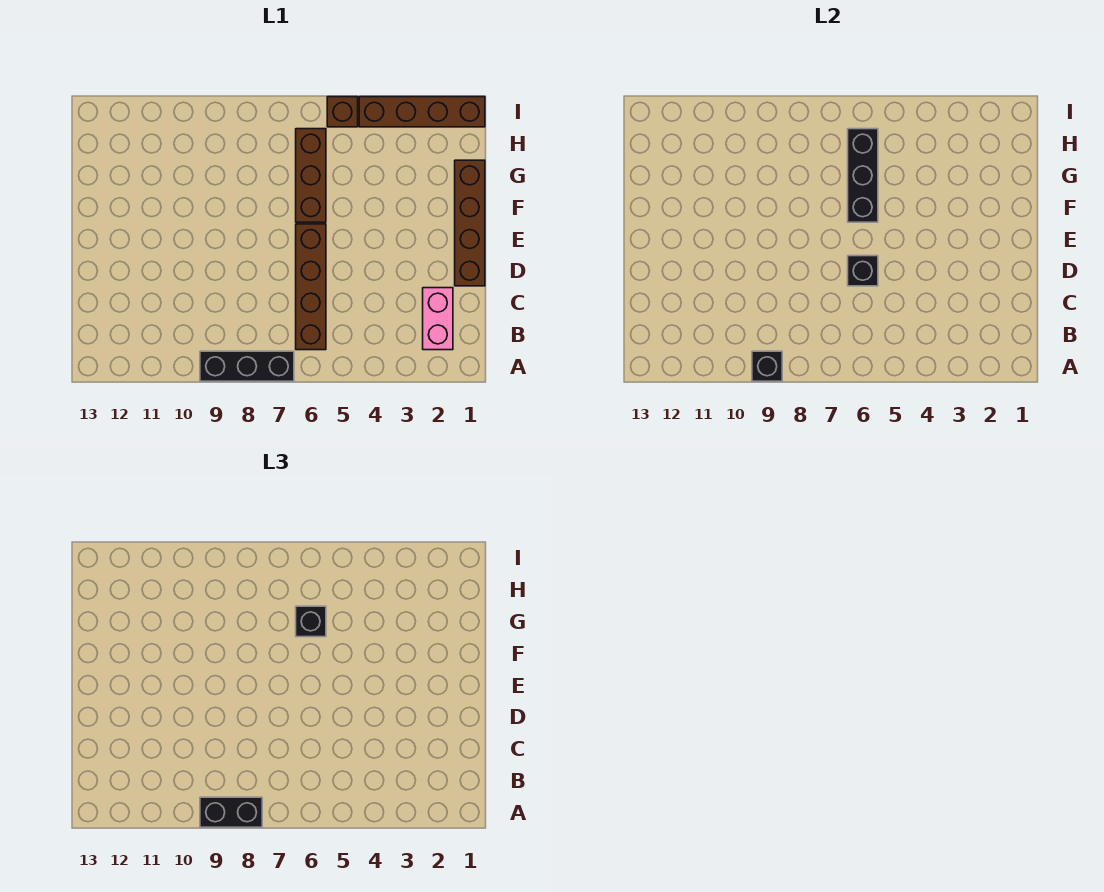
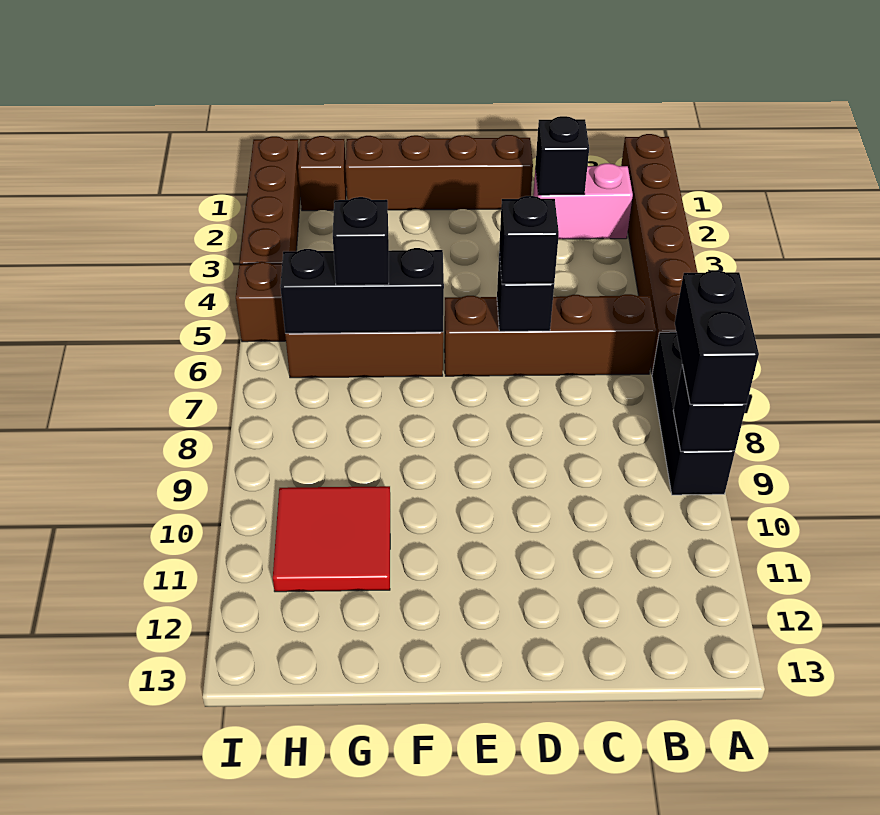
none -> brown 1x6 brick [621,134,697,373]
none -> black 1x1 brick [535,116,589,195]
none -> black 1x1 brick [499,196,559,284]
none -> red 2x2 tile [273,486,390,592]
none -> brown 1x1 brick [298,136,347,211]

